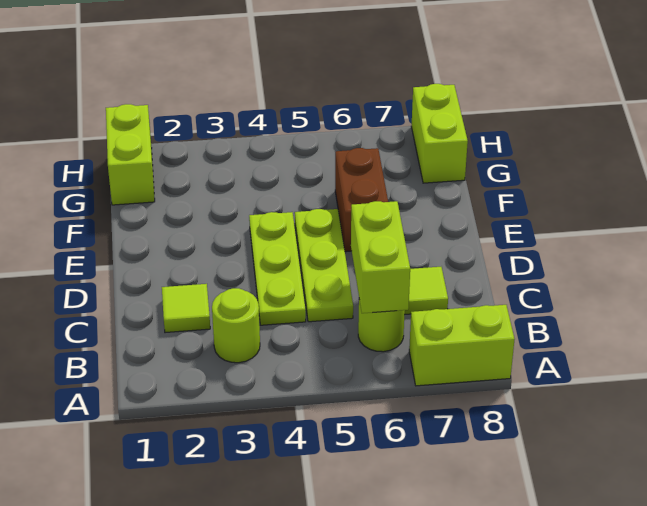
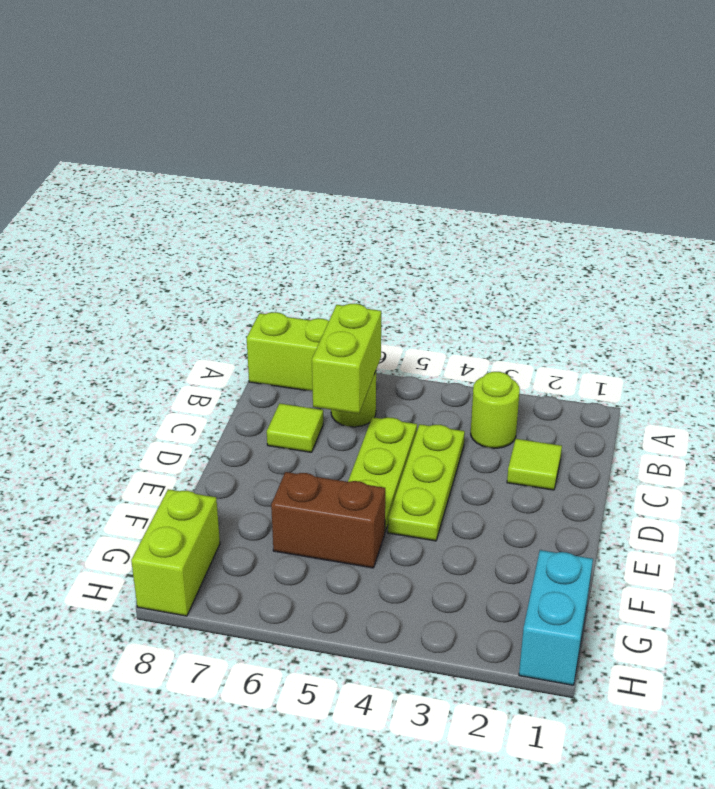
brown 1x2 brick [335,148,388,252] -> brown 1x2 brick turned to [271,472,385,568]
lime 1x2 brick [106,104,155,205] -> cyan 1x2 brick [519,550,593,685]

